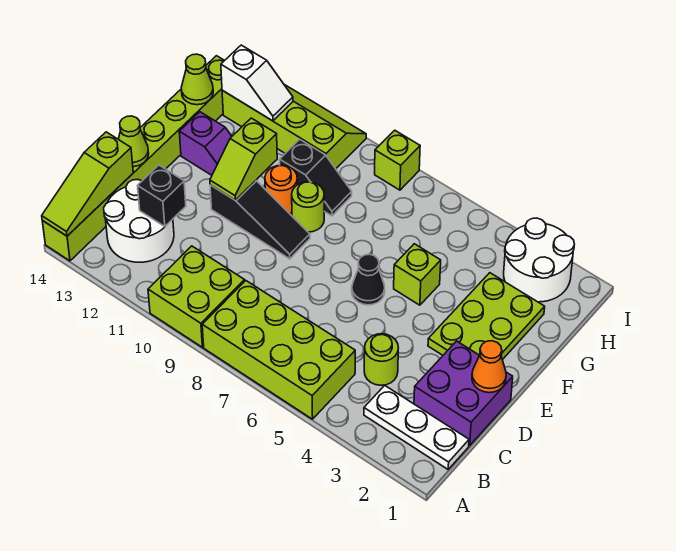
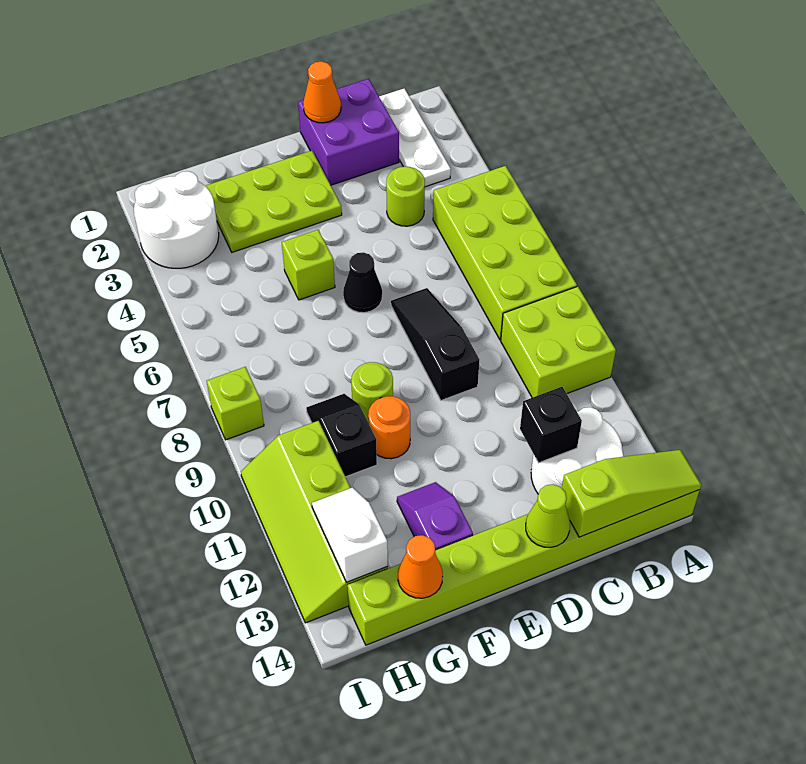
black 1x3 slope [210,181,310,259] -> black 1x3 slope moved to [391,288,479,400]
lime 1x2 slope [210,118,277,200] -> none
lime 1x1 cone [181,54,213,105] -> orange 1x1 cone [398,535,443,598]

